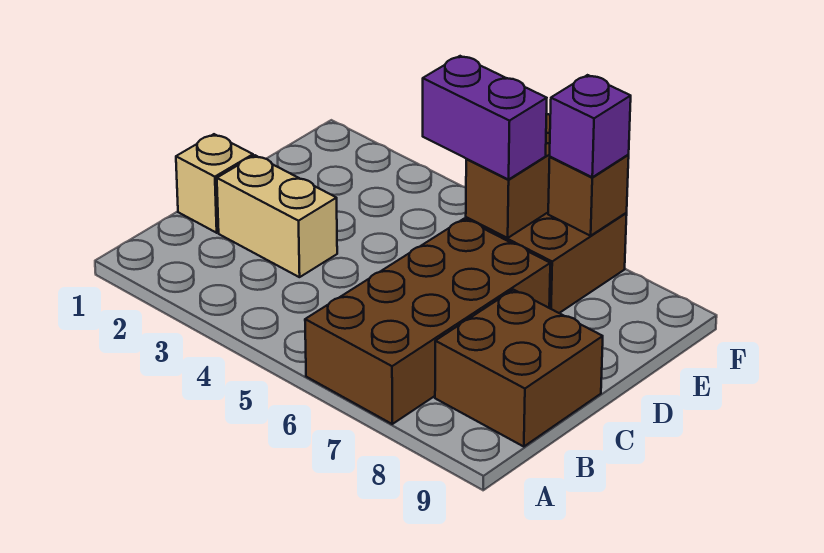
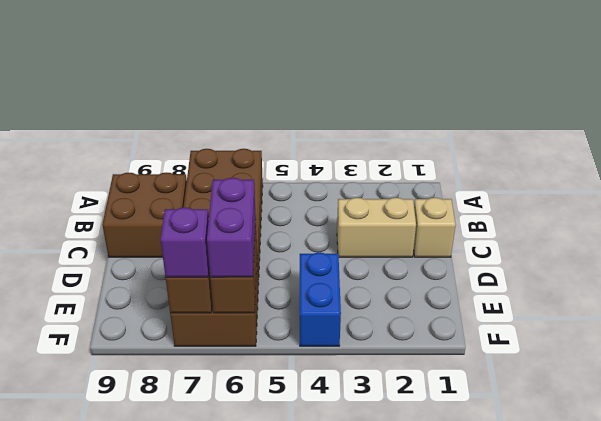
none -> blue 1x2 brick [300,253,341,346]
purple 1x2 brick [423,56,547,180] -> purple 1x2 brick turned to [207,178,256,277]

